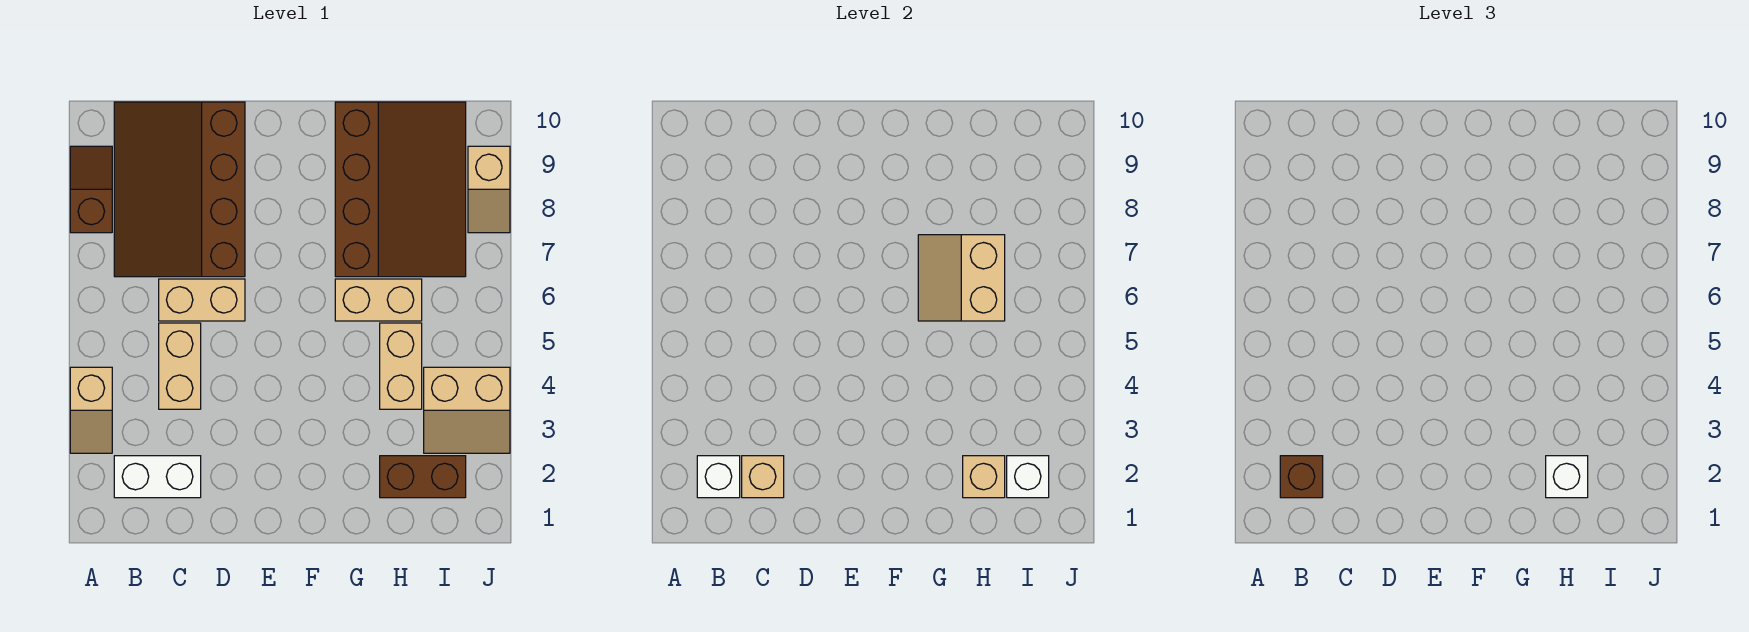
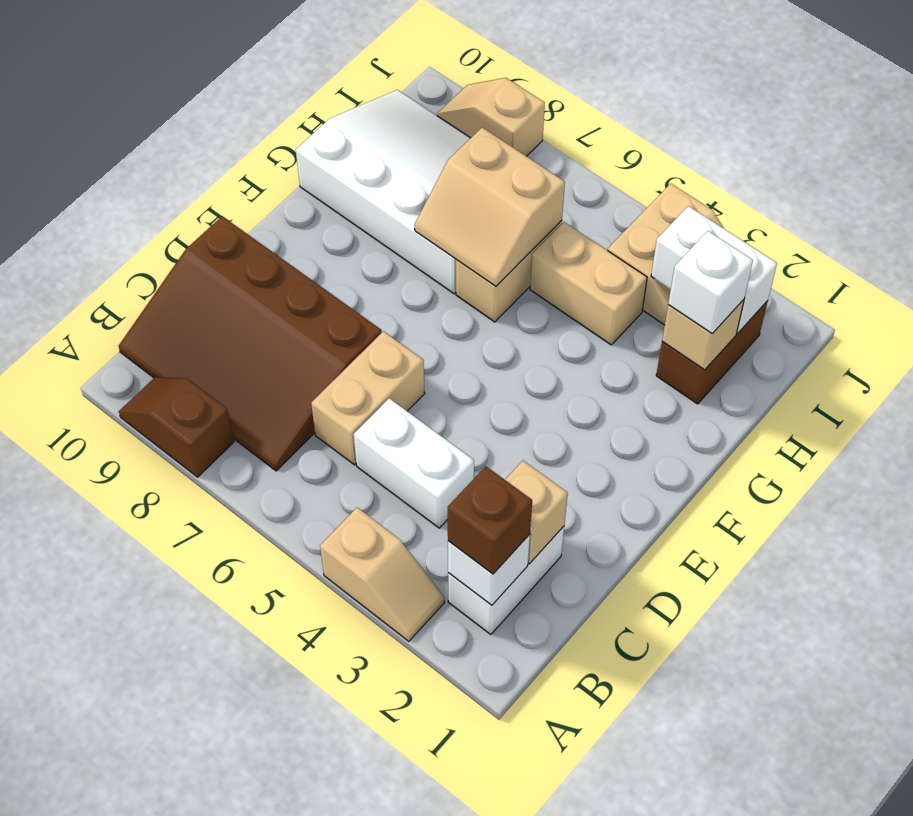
tan 1x2 brick [159,323,201,409] -> white 1x2 brick [354,398,474,528]
brown 3x4 slope [335,102,466,277] -> white 3x4 slope [296,90,470,294]
white 1x1 brick [1007,456,1049,498] -> white 1x2 brick [651,206,777,334]
tan 1x2 slope [468,146,510,233] -> tan 1x2 slope turned to [437,78,545,156]

